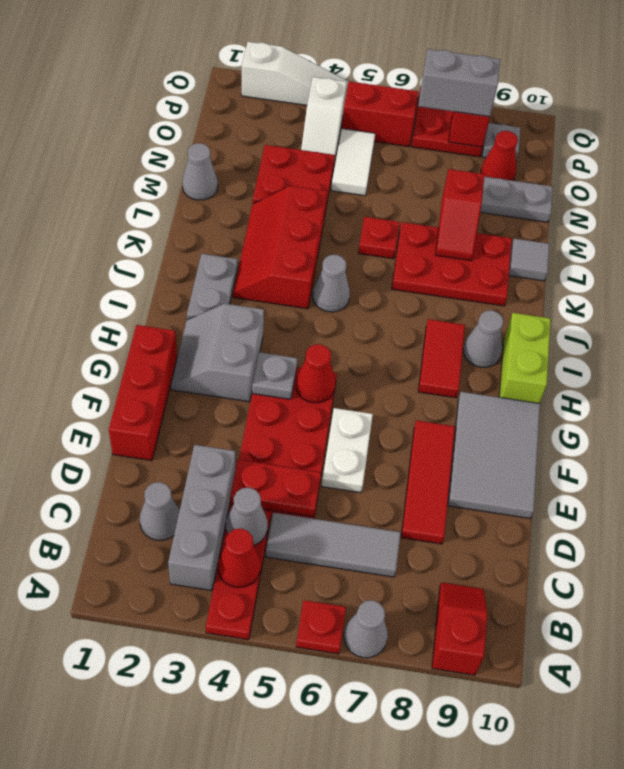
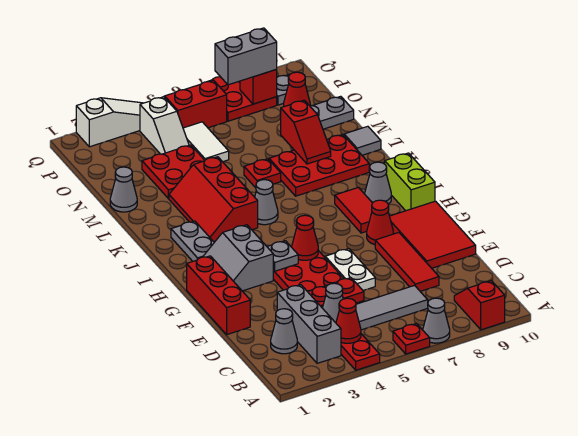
grey 2x3 tile [448,392,540,518] -> red 2x3 tile [390,201,476,268]
none -> red 1x1 cone [367,200,394,245]

